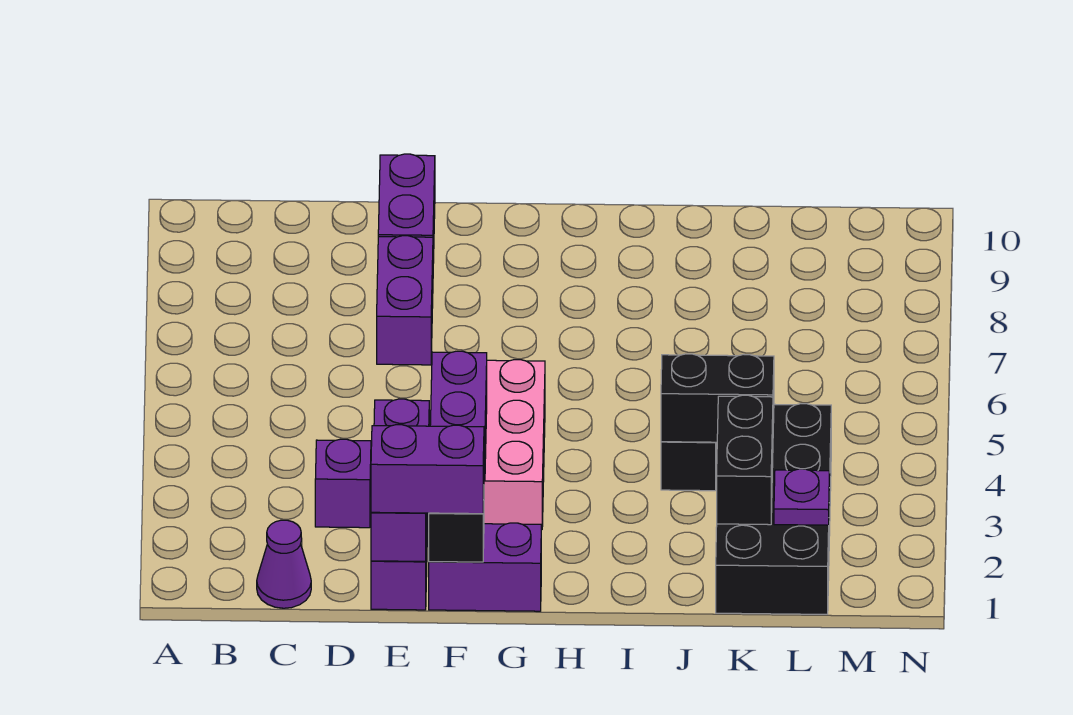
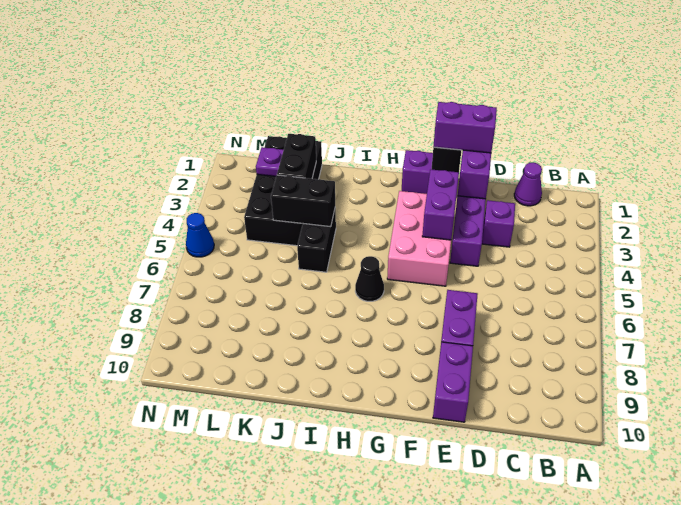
none -> black 1x1 cone [355,256,384,301]
none -> blue 1x1 cone [186,213,214,257]

